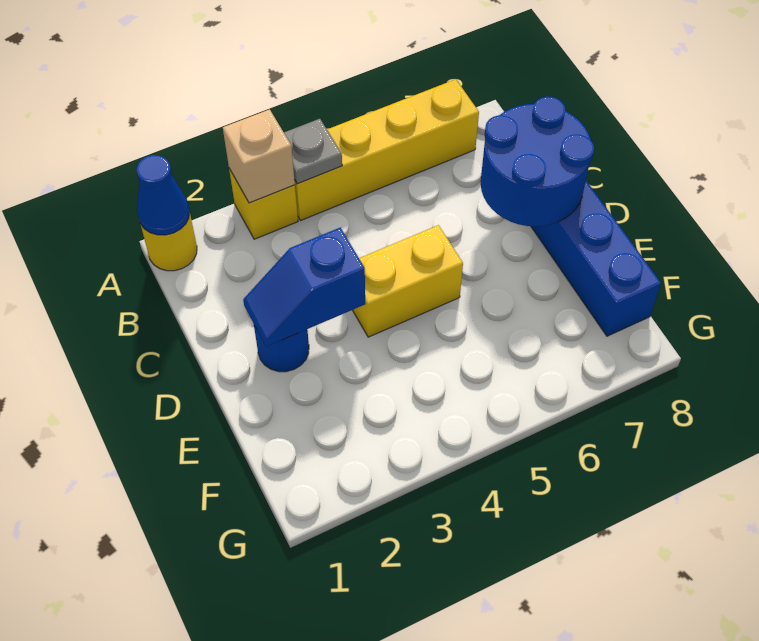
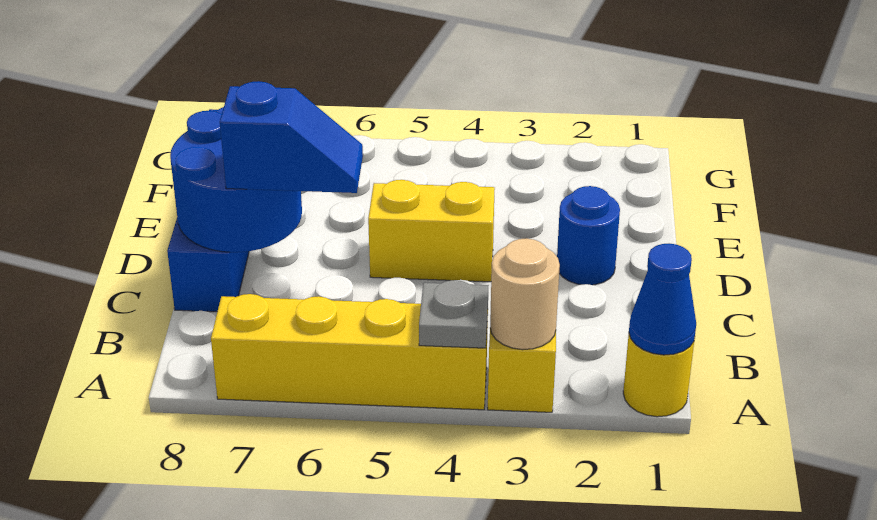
tan 1x1 brick [223,109,295,203] -> tan 1x1 round brick [490,238,560,350]
blue 1x2 slope [243,228,365,347] -> blue 1x2 slope moved to [220,81,363,193]

